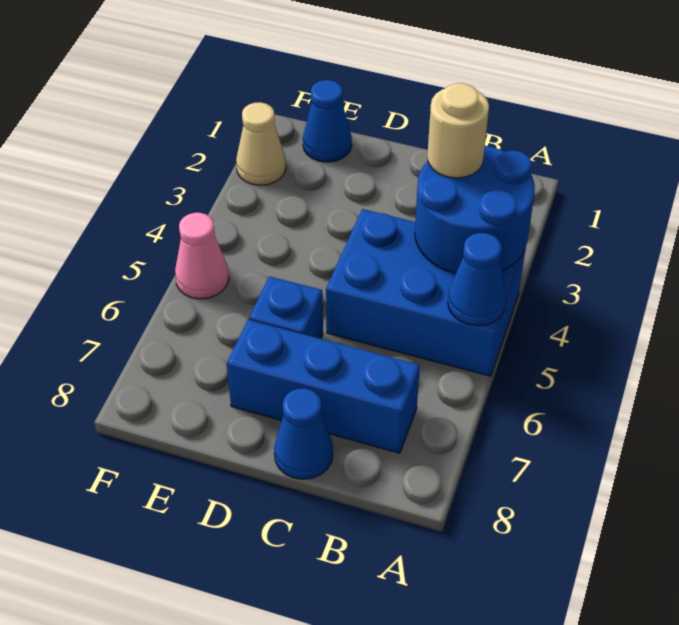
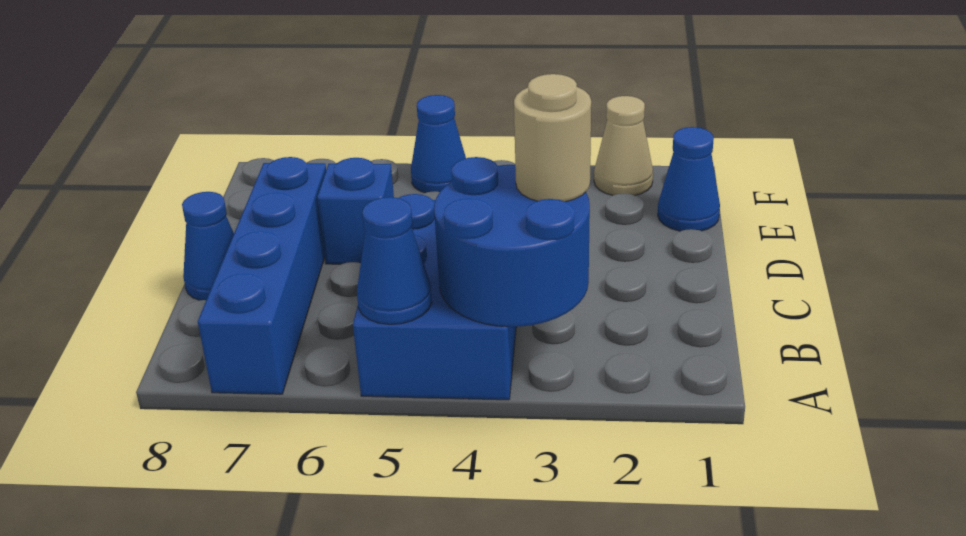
blue 1x3 brick [227,320,420,453] -> blue 1x4 brick [198,157,326,394]
pink 1x1 cone [175,213,229,299] -> blue 1x1 cone [411,95,466,193]

